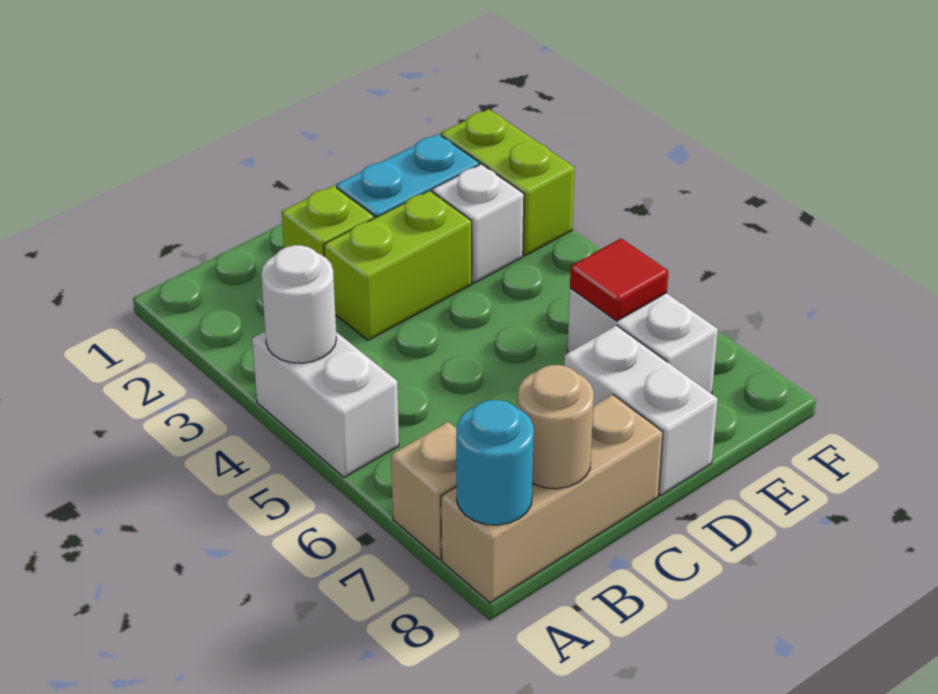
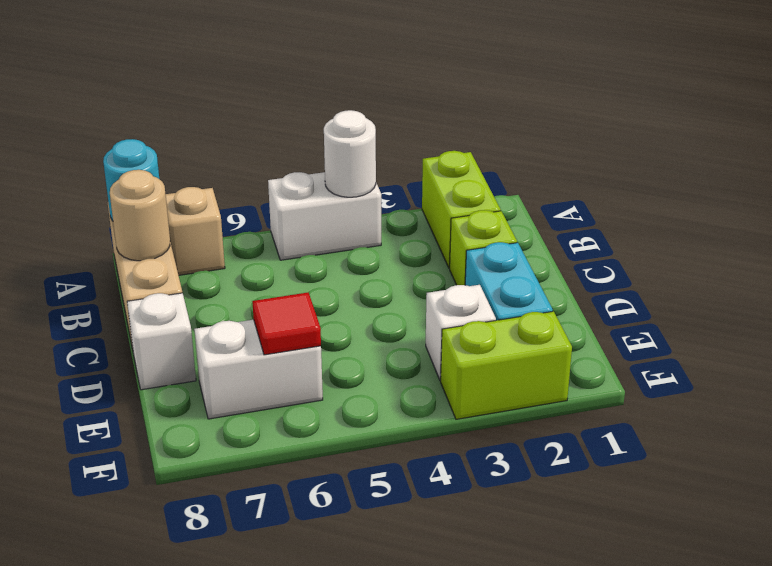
lime 1x2 brick [324,190,472,340] -> lime 1x2 brick moved to [422,151,501,268]
white 1x2 brick [564,325,718,495] -> white 1x1 brick [127,293,196,390]

